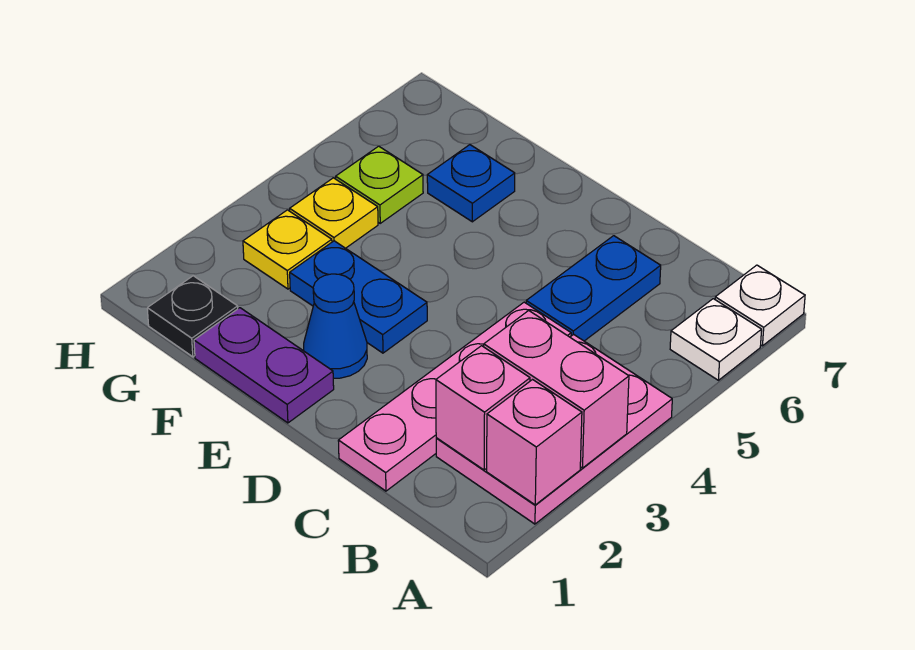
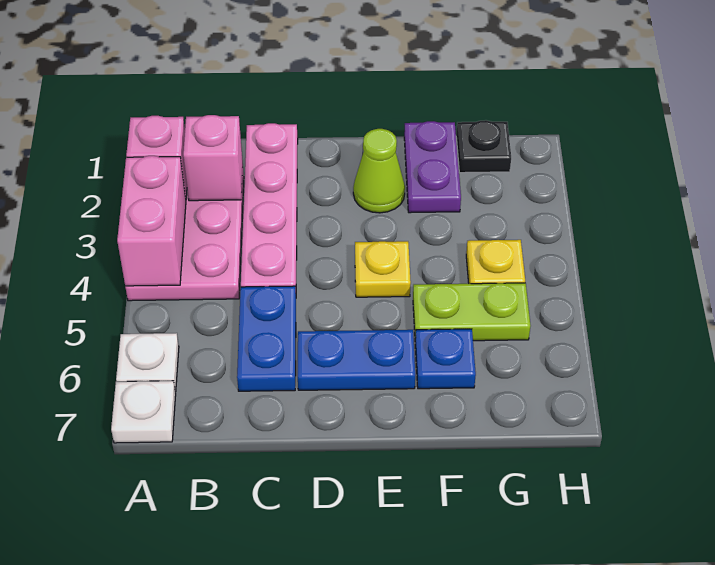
pink 1x2 brick [484,311,629,468] -> pink 1x2 brick turned to [117,156,186,286]
purple 1x2 plate [194,308,334,423] -> purple 1x2 plate turned to [404,121,461,213]
blue 1x1 cone [304,274,367,378] -> lime 1x1 cone [353,129,405,213]
blue 1x2 plate [290,241,427,353] -> blue 1x2 plate moved to [298,330,415,390]
yellow 1x1 plate [243,210,332,289] -> yellow 1x1 plate moved to [355,241,411,297]
lime 1x1 plate [336,146,423,223] -> lime 1x2 plate [413,283,531,341]

